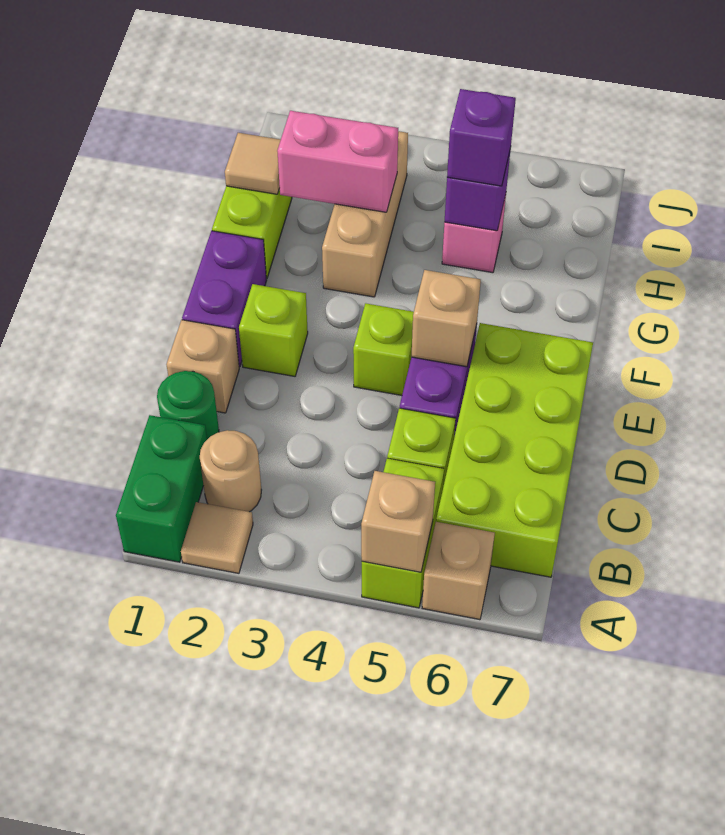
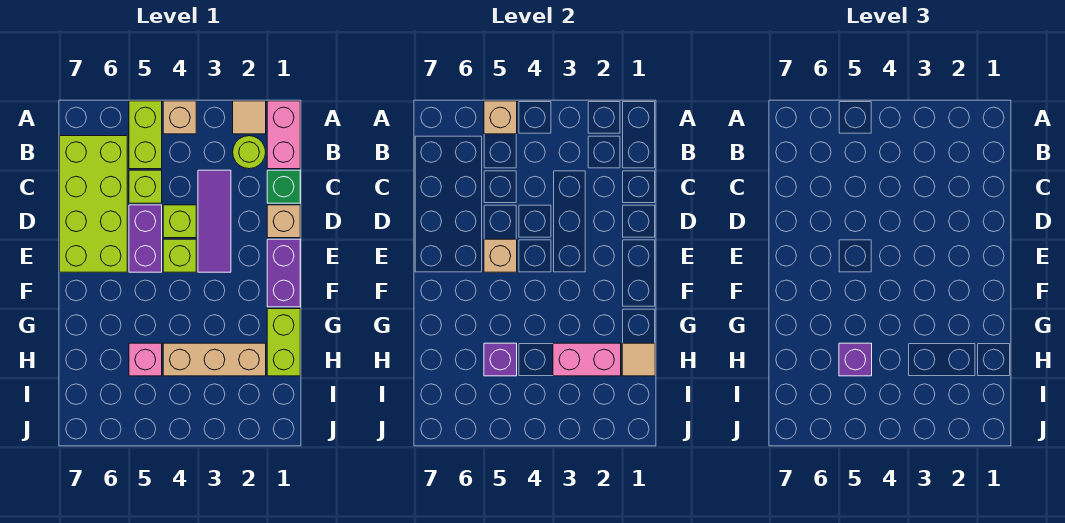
green 1x2 brick [116,415,207,562] -> pink 1x2 brick [267,101,300,169]
tan 1x1 brick [422,522,495,620] -> tan 1x1 brick moved to [163,101,196,134]
tan 1x1 round brick [200,430,261,512] -> lime 1x1 round brick [233,136,266,169]
green 1x1 round brick [157,371,219,439] -> green 1x1 brick [267,170,300,203]
none -> purple 1x3 tile [198,170,231,272]
lime 1x1 brick [239,284,308,376] -> lime 1x1 brick moved to [163,205,196,238]
tan 1x3 brick [322,131,408,297] -> tan 1x3 brick turned to [163,343,266,376]

